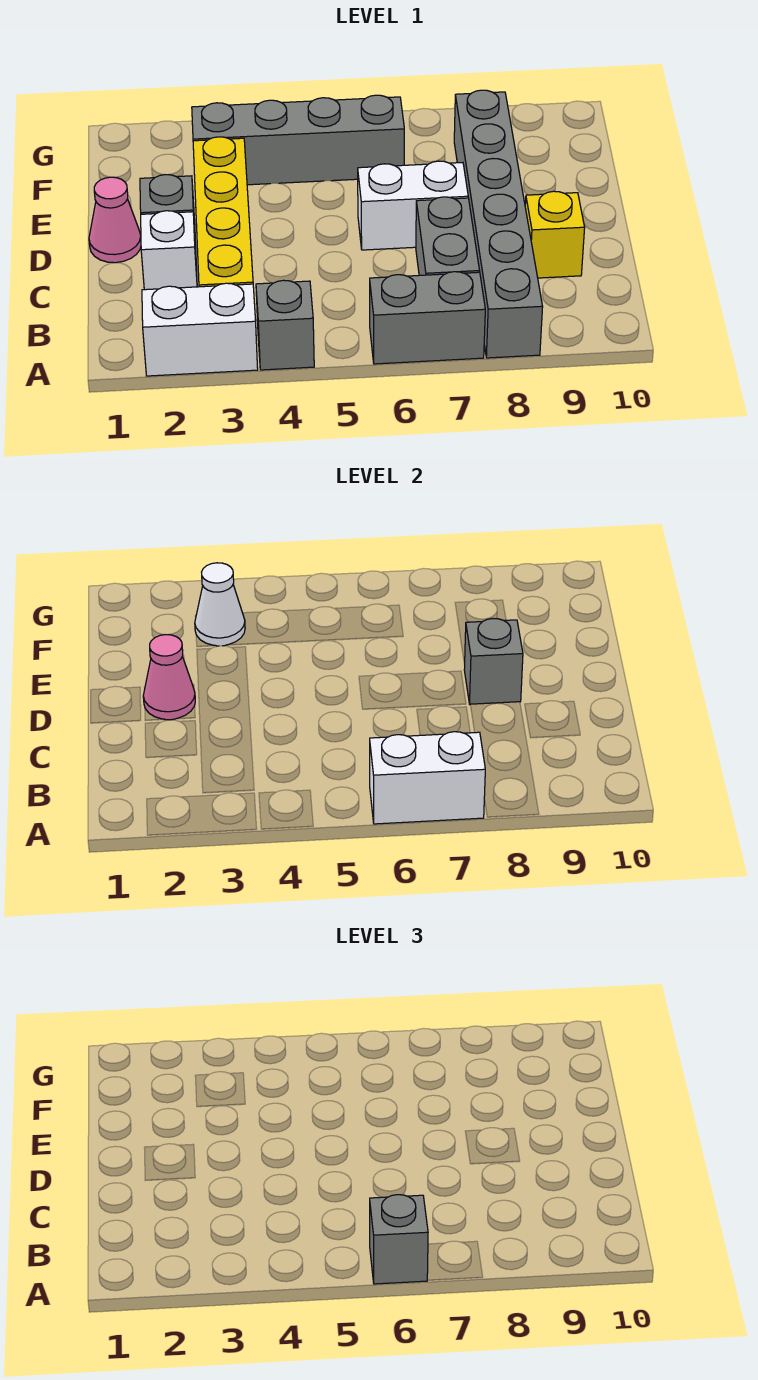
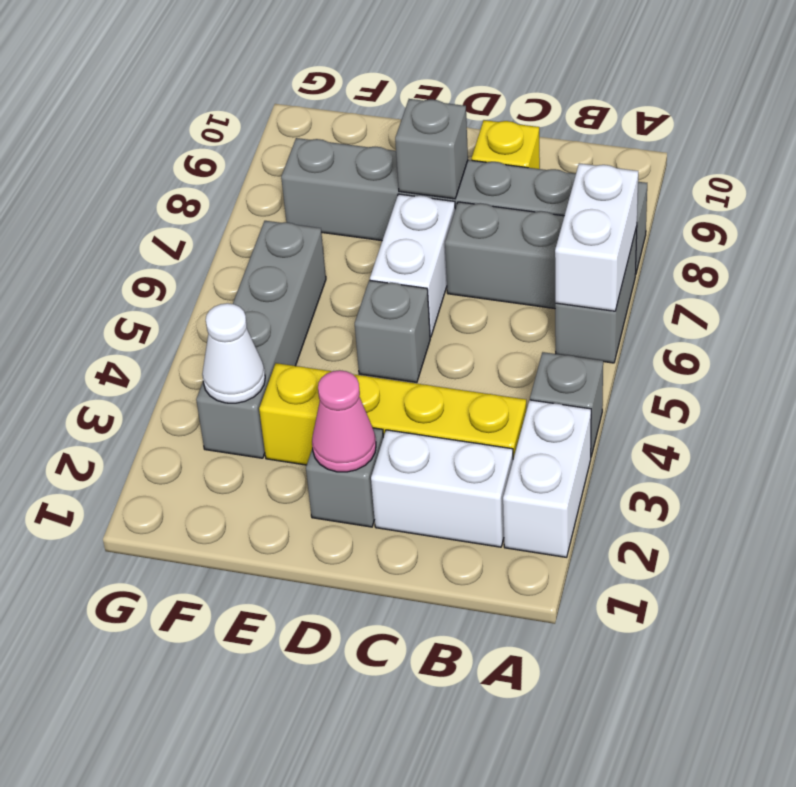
grey 1x1 brick [370,1195,428,1284] -> grey 1x1 brick moved to [355,280,430,382]
white 1x1 brick [141,211,197,290] -> white 1x2 brick [371,430,513,547]
pink 1x1 cone [89,177,141,263] -> none

